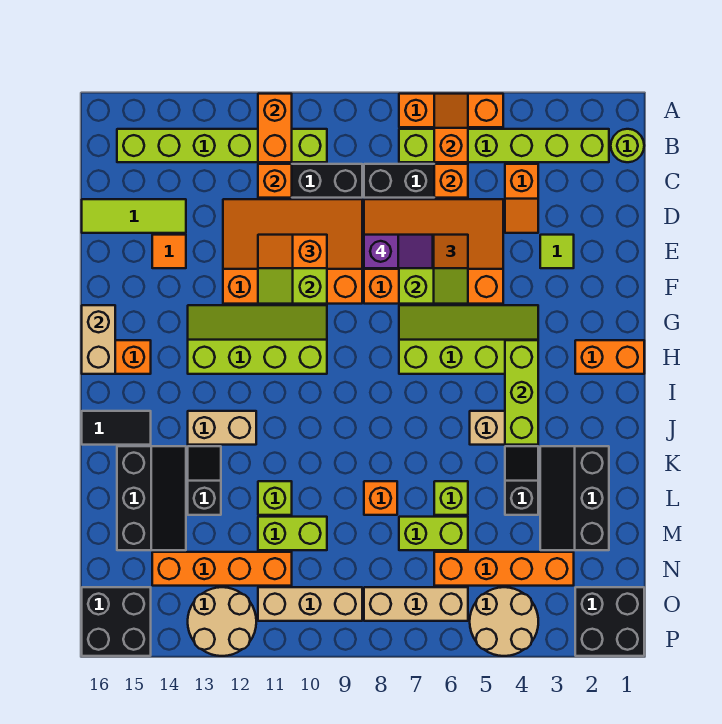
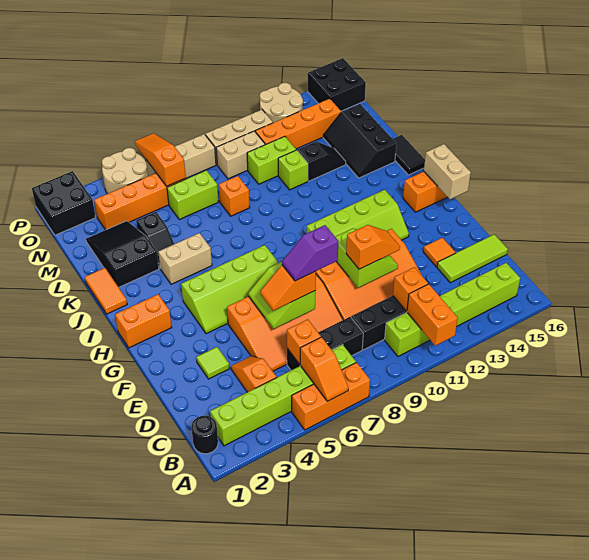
lime 1x1 round brick [611,129,644,162] -> black 1x1 round brick [192,416,218,454]
lime 1x3 brick [505,340,538,445] -> none
none -> orange 1x2 tile [85,268,127,314]
tan 1x2 brick [188,411,256,445] -> tan 1x2 brick moved to [216,131,265,179]
black 1x2 tile [82,411,151,445] -> black 1x2 tile turned to [393,135,425,175]
black 2x3 slope [540,446,609,550] -> black 2x3 slope turned to [86,221,159,287]
black 1x2 slope [188,446,221,515] -> black 1x2 slope turned to [298,141,346,181]
lime 1x1 brick [434,481,468,515] -> none
none -> orange 1x3 slope [135,133,186,186]

